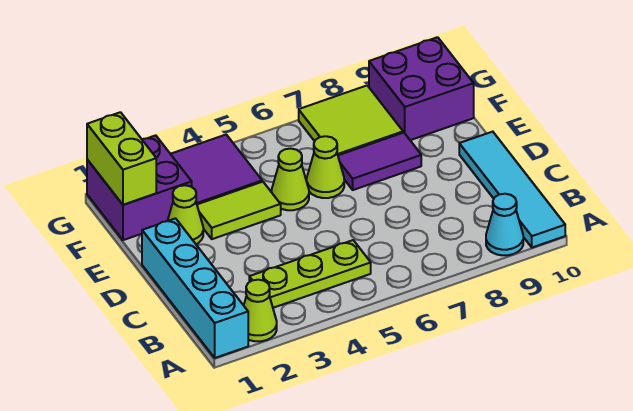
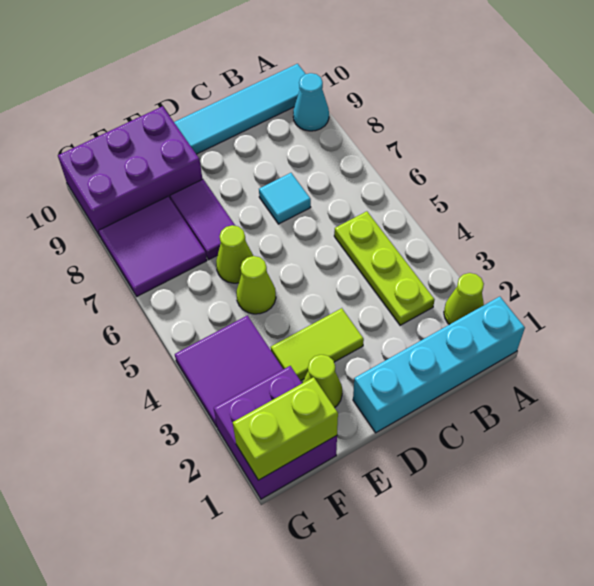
none -> cyan 1x1 tile [259,173,311,224]
lime 1x2 tile [197,182,281,239] -> lime 1x2 tile turned to [271,308,364,381]
lime 2x2 tile [299,86,403,155] -> purple 2x2 tile [99,197,207,296]
purple 2x2 brick [369,37,474,140] -> purple 2x3 brick [58,106,202,236]

